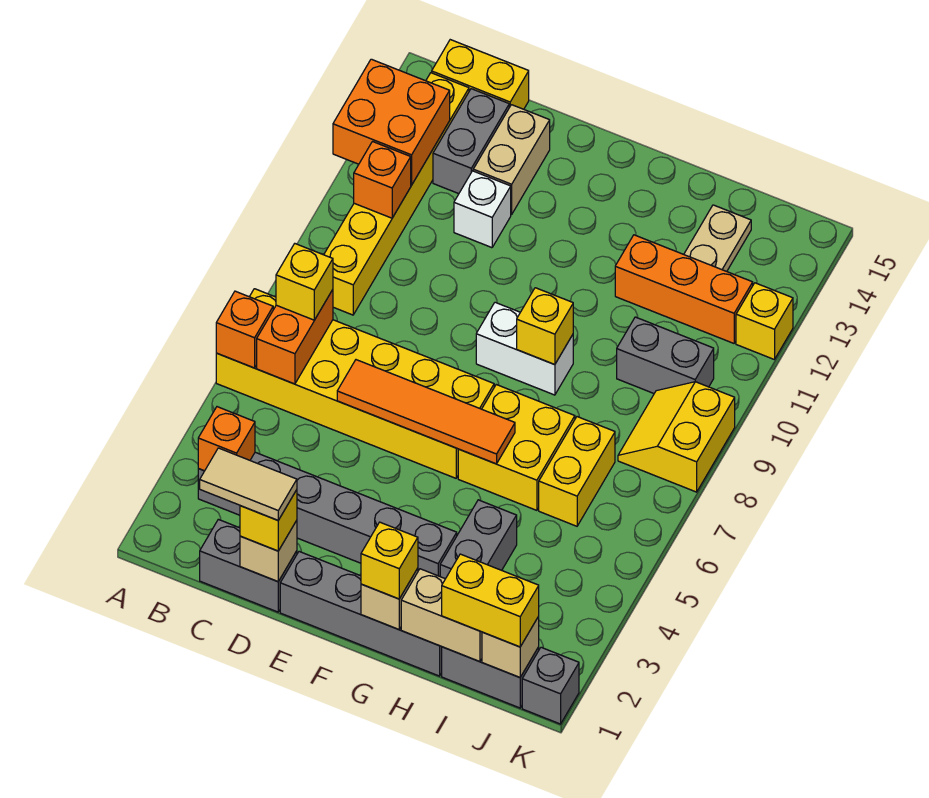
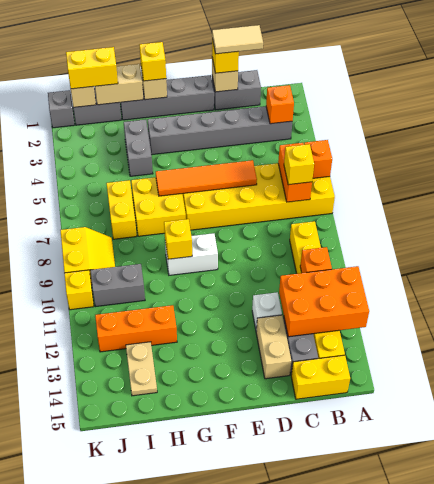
orange 2x2 brick [333,59,450,185] -> orange 2x3 brick [279,266,369,337]
yellow 1x1 brick [736,283,793,359] -> yellow 1x1 brick moved to [64,270,94,310]

